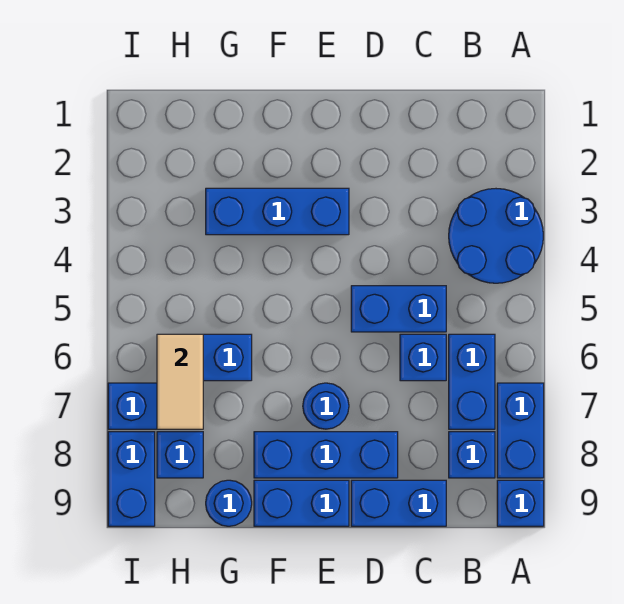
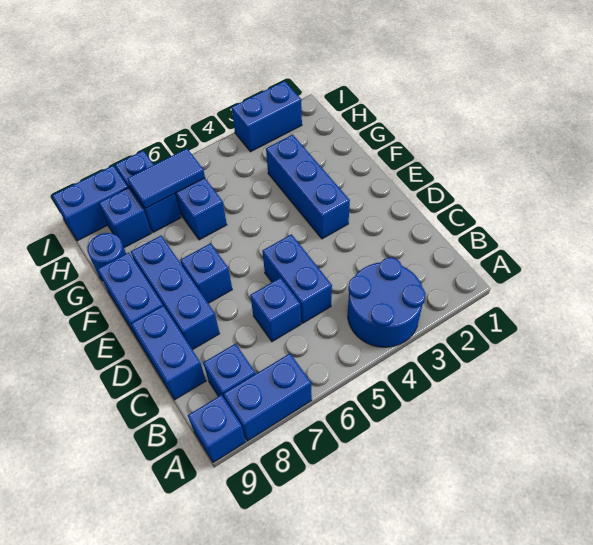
blue 1x2 brick [449,334,495,429] -> blue 1x2 brick moved to [231,81,302,152]
blue 1x1 round brick [303,383,349,429] -> blue 1x1 brick [181,243,232,303]
tan 1x2 tile [157,334,203,429] -> blue 1x2 tile [127,149,205,209]

